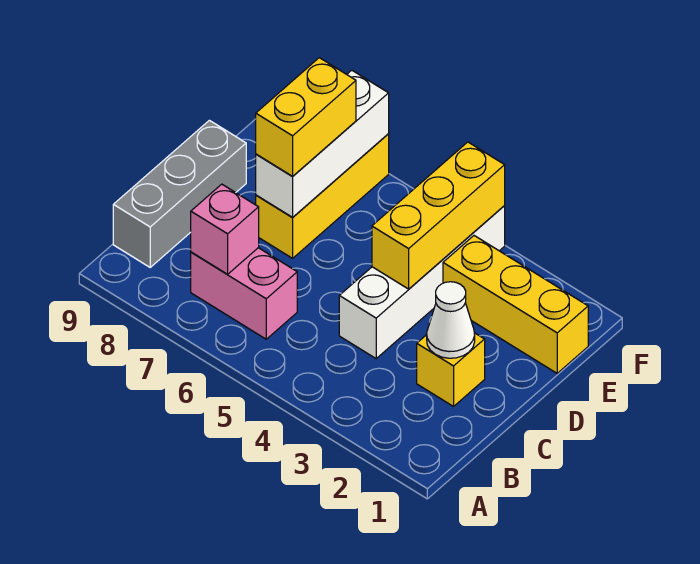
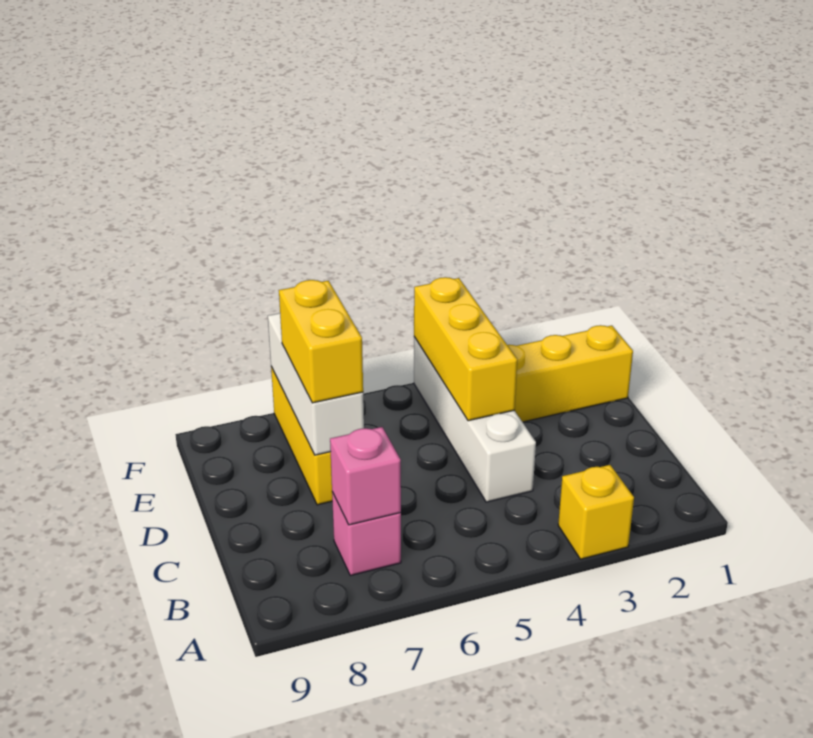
pink 1x2 brick [191,248,297,339] -> pink 1x1 brick [332,492,401,576]
grey 1x3 brick [113,120,246,267] -> none
yellow 1x1 brick [417,333,485,406] -> yellow 1x1 brick moved to [558,465,634,559]
white 1x1 cone [427,282,475,358] -> none

